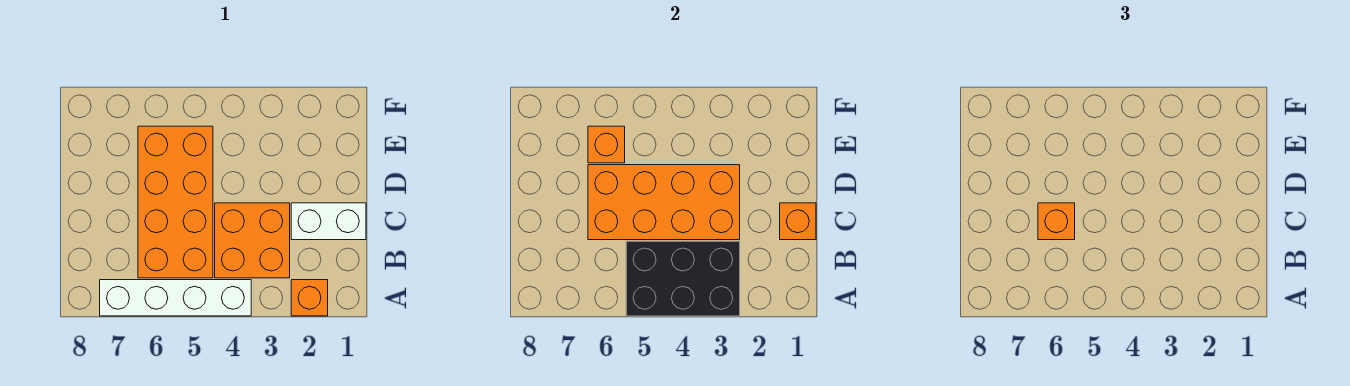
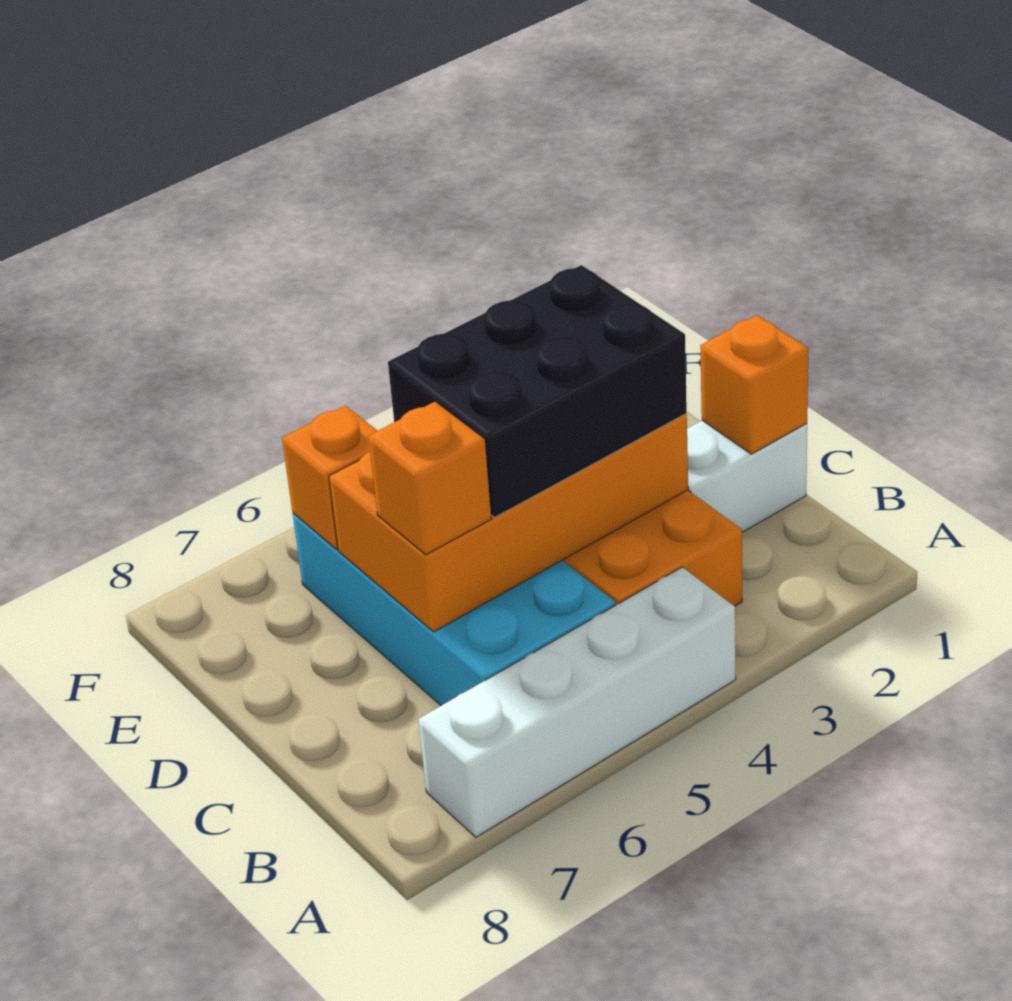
orange 1x1 brick [291,280,328,316] -> none
black 2x3 brick [626,241,740,316] -> black 2x3 brick moved to [388,265,687,517]
orange 2x4 brick [138,126,213,278] -> cyan 2x4 brick [293,513,616,706]

